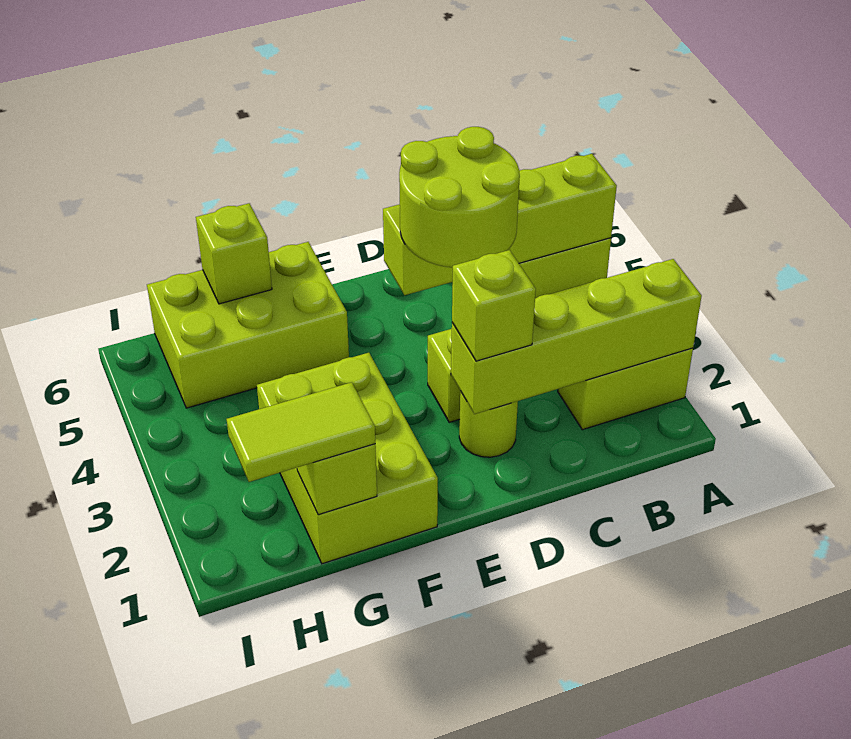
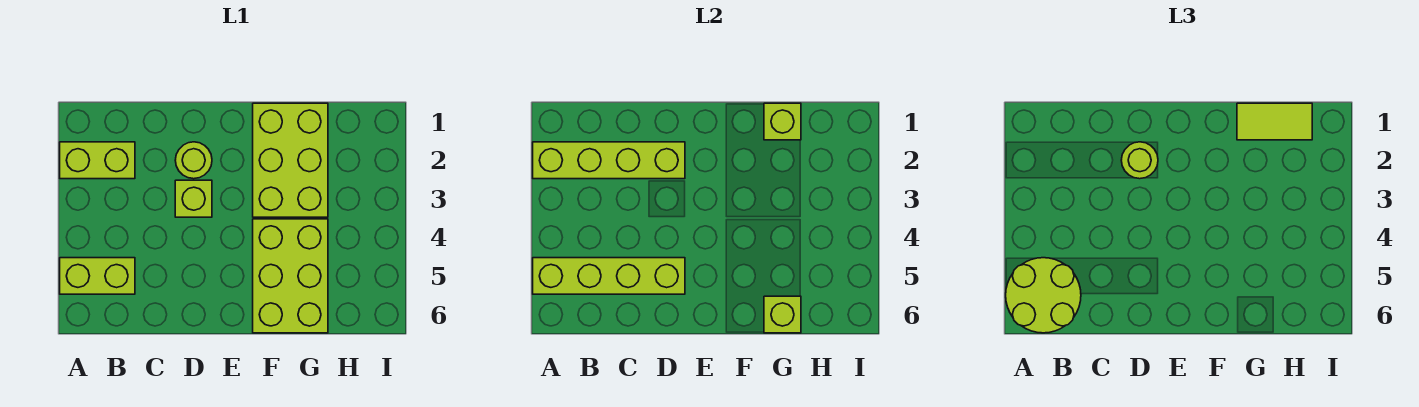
lime 2x2 round brick [399,127,520,267] -> lime 2x2 round brick moved to [1006,258,1081,333]
lime 1x1 brick [452,250,536,361] -> lime 1x1 round brick [1121,142,1158,179]
lime 2x3 brick [147,242,349,408] -> lime 2x3 brick turned to [253,219,328,333]

